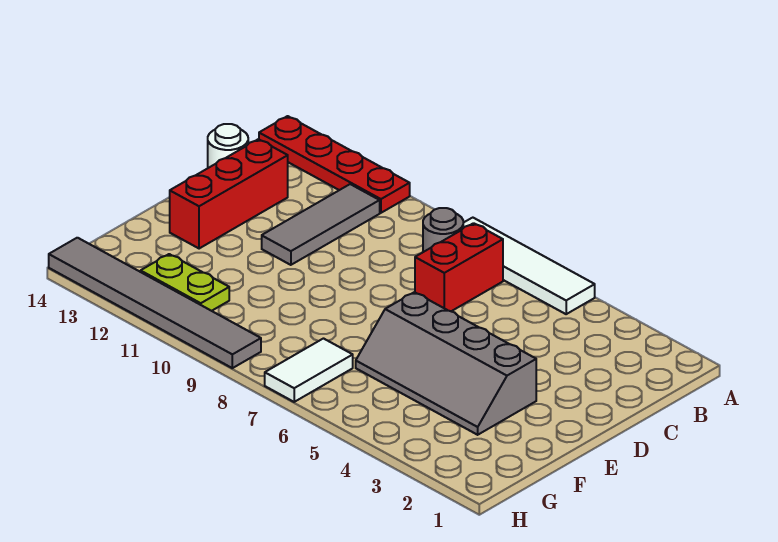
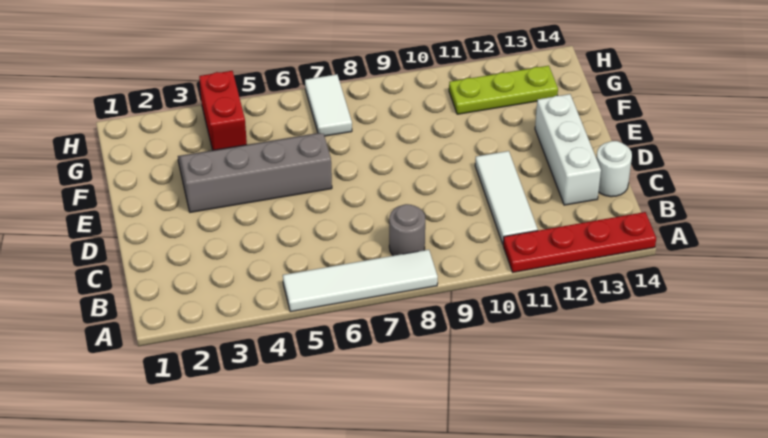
red 1x2 brick [415,223,503,311] -> red 1x2 brick moved to [199,71,247,150]
grey 1x3 tile [262,184,380,265] -> white 1x3 tile [475,151,538,244]
red 1x3 brick [170,139,288,249] -> white 1x3 brick [535,94,601,205]
lime 1x2 plate [141,254,229,311] -> lime 1x3 plate [449,66,558,114]
grey 1x6 tile [49,238,261,368] -> none

